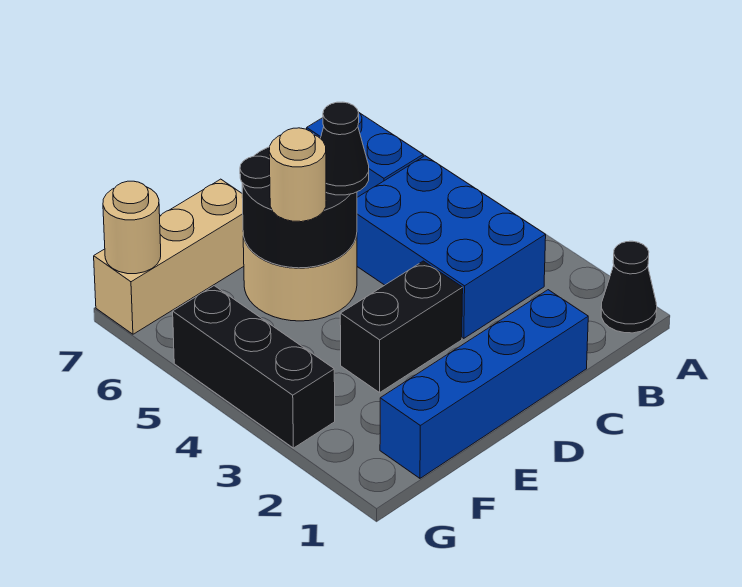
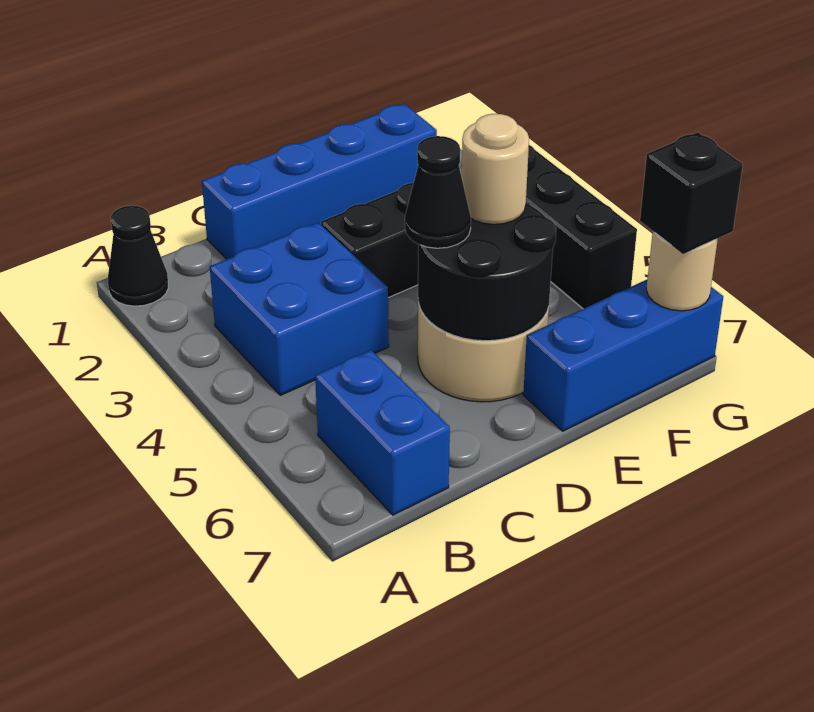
blue 2x3 brick [357,156,546,338] -> blue 2x2 brick [210,223,389,395]
tan 1x3 brick [94,179,244,334] -> blue 1x3 brick [523,280,723,431]
none -> black 1x1 brick [640,132,743,254]

